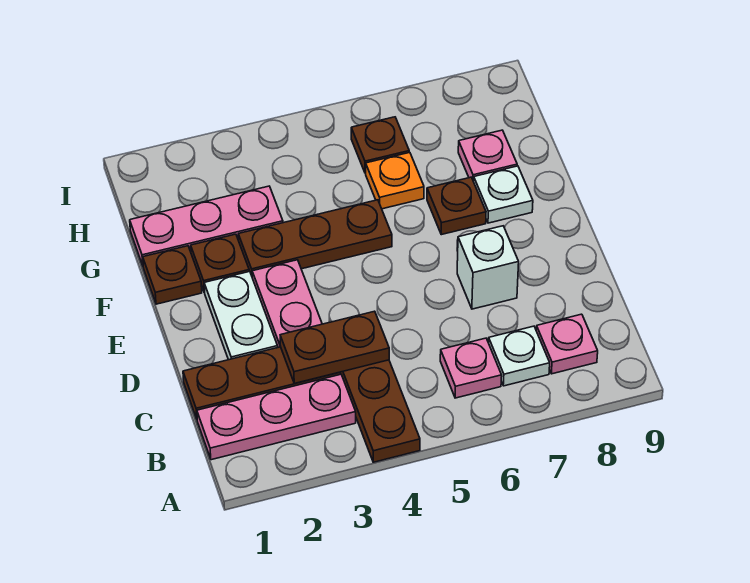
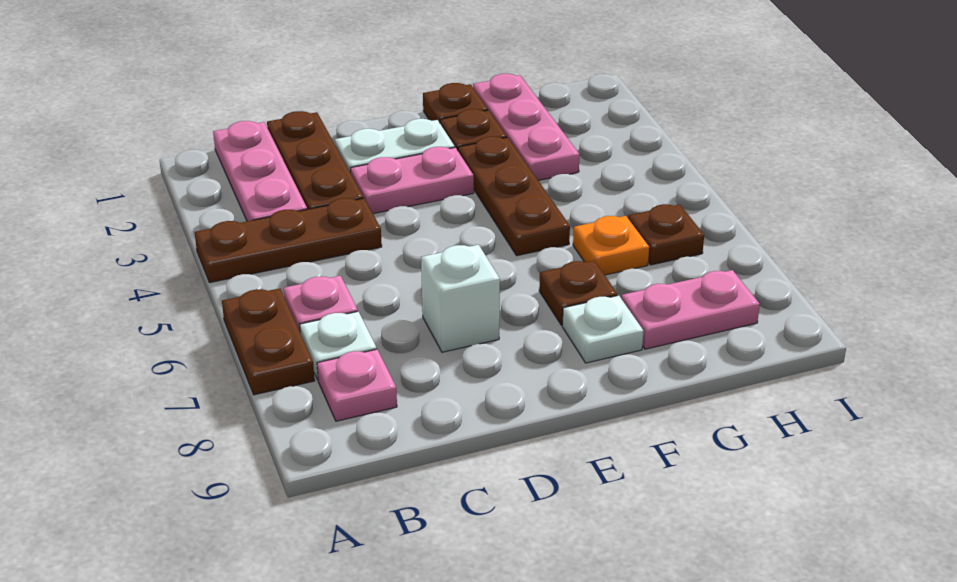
brown 1x2 plate [280,311,389,383] -> brown 1x2 plate moved to [222,288,315,395]
pink 1x1 plate [458,130,517,181] -> pink 1x2 plate [621,270,760,349]

